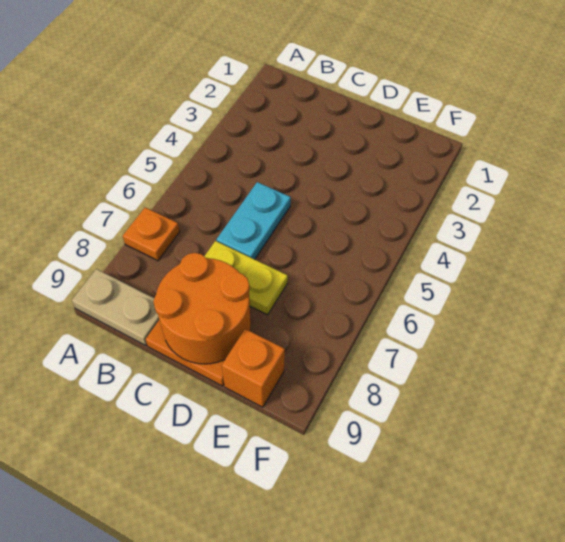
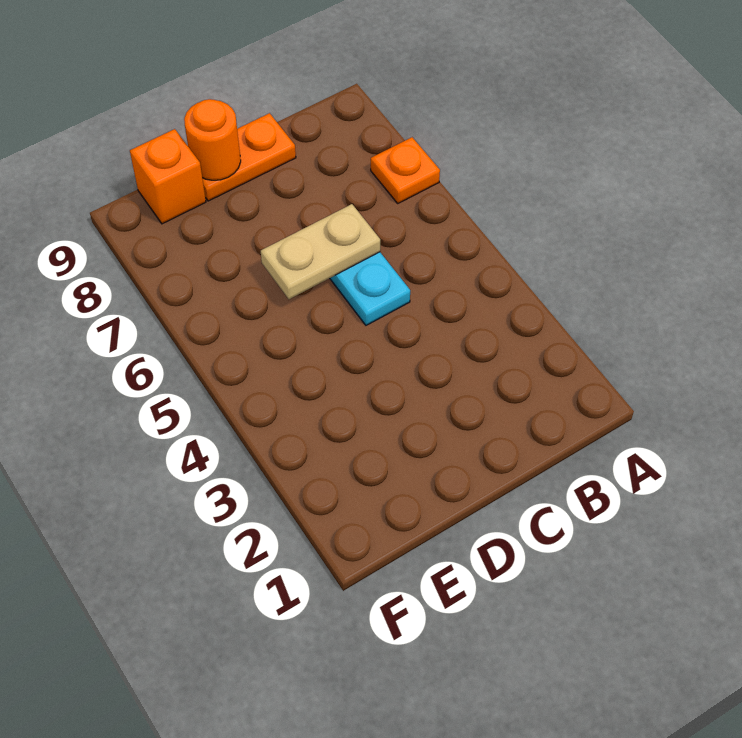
tan 1x2 plate [72,269,159,346] -> tan 1x2 plate moved to [261,204,380,299]
yellow 1x2 plate [204,241,288,315] -> none
orange 2x2 round brick [153,253,251,364] -> orange 1x1 round brick [184,99,241,180]

